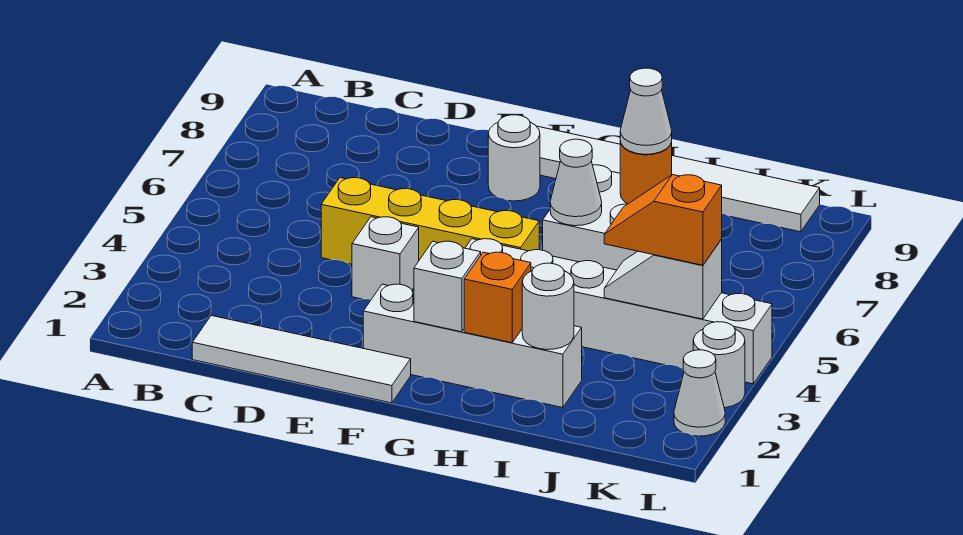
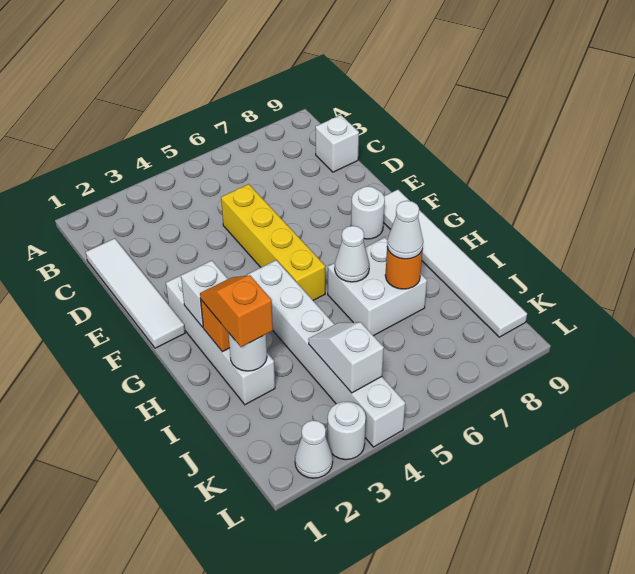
white 1x1 brick [352,217,419,299] -> white 1x1 brick moved to [315,115,359,172]
orange 1x2 slope [604,175,722,265] -> orange 1x2 slope moved to [200,275,273,347]

